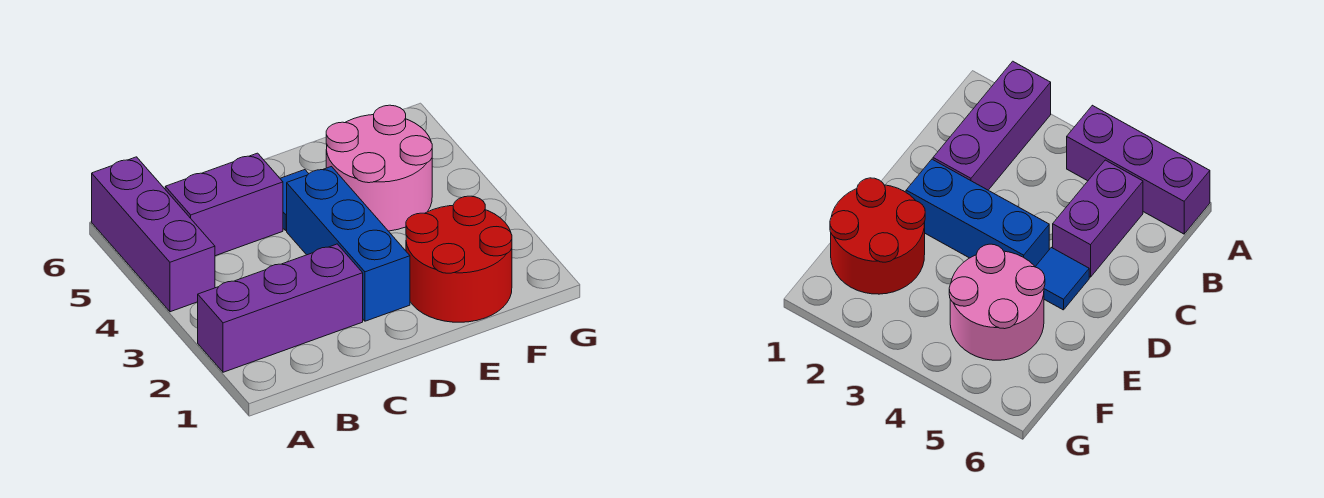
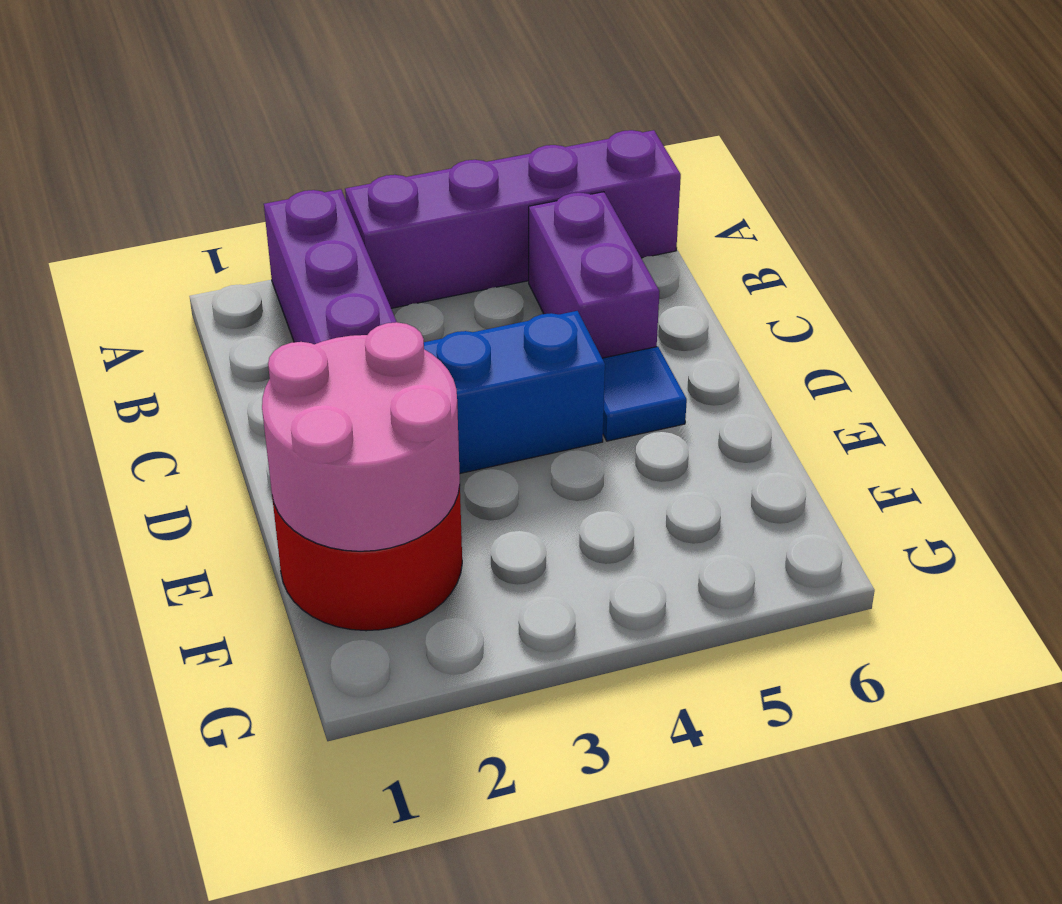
purple 1x3 brick [92,157,215,312] -> purple 1x4 brick [345,130,681,308]
pink 2x2 round brick [326,105,432,231] -> pink 2x2 round brick moved to [262,322,460,551]

